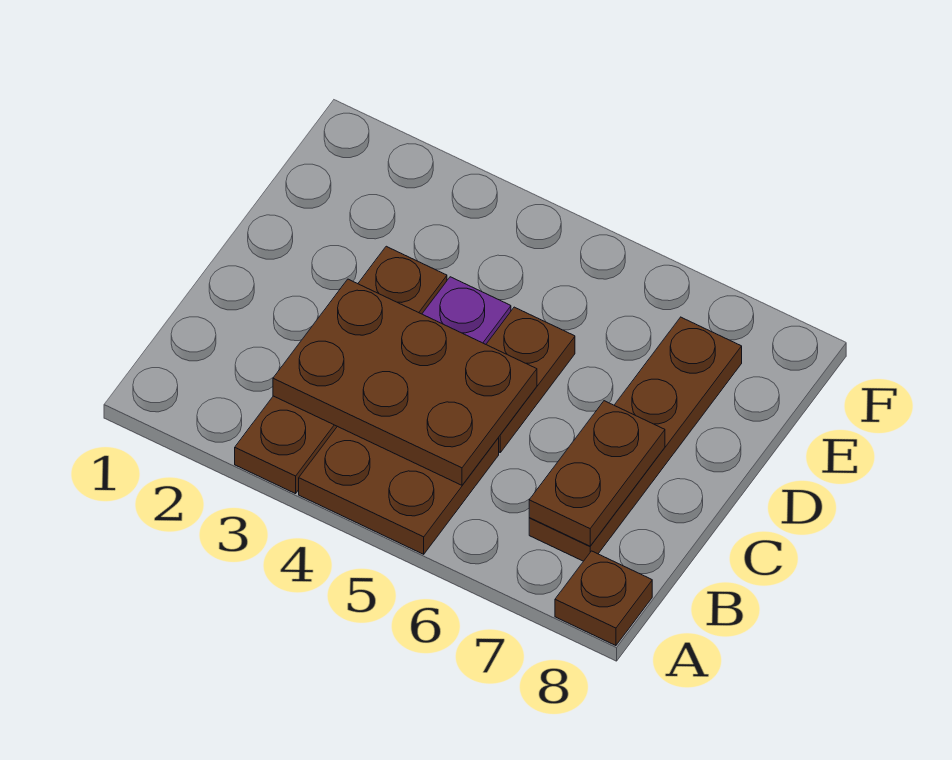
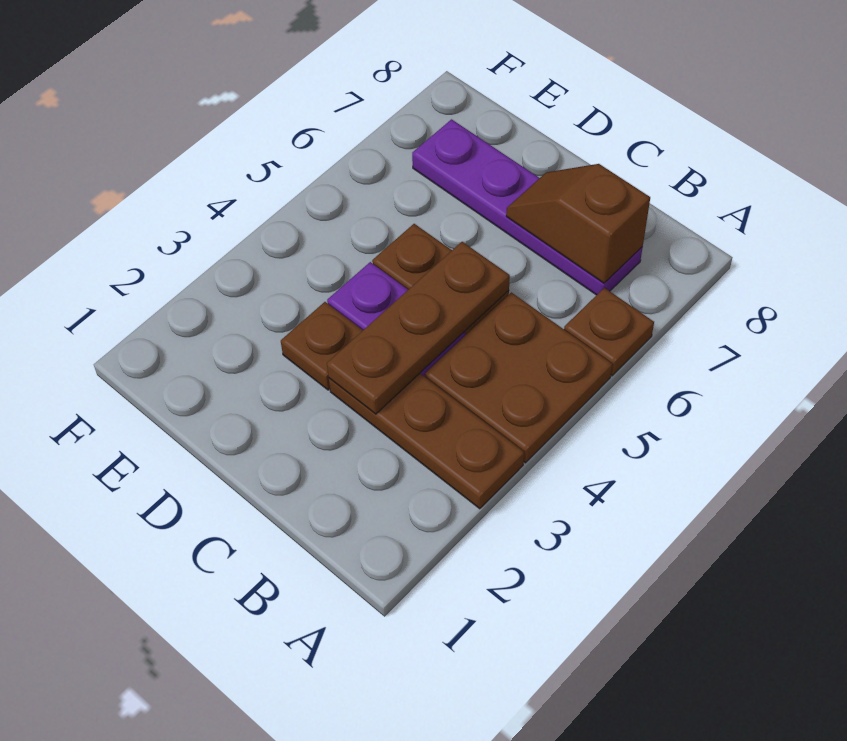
brown 1x1 plate [555,551,652,646] -> brown 1x1 plate moved to [564,288,654,376]
brown 2x3 plate [273,279,537,485] -> brown 1x3 plate [327,242,510,414]
brown 1x4 plate [529,317,742,561] -> purple 1x4 plate [412,119,643,295]
brown 1x2 plate [529,401,665,546] -> brown 1x2 slope [506,164,650,283]

